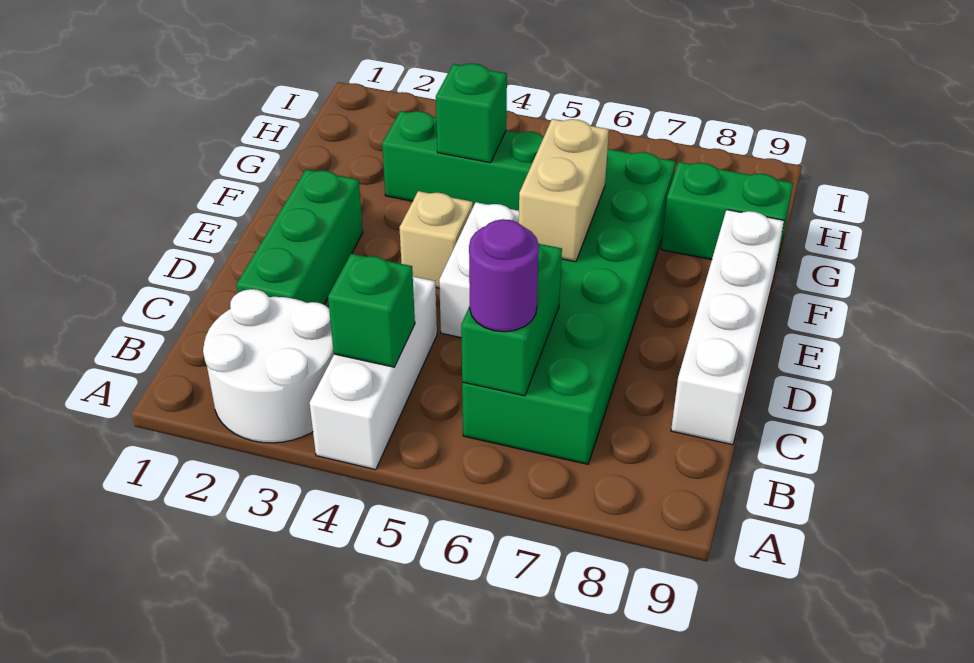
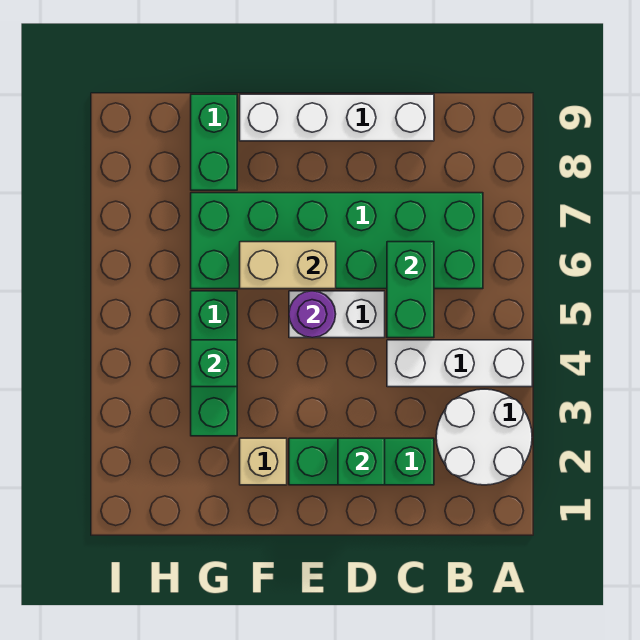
green 1x1 brick [328,254,415,367] -> green 1x1 brick moved to [338,438,385,485]
green 1x2 brick [461,244,562,396] -> green 1x2 brick turned to [387,242,434,338]
purple 1x1 round brick [469,219,539,332] -> purple 1x1 round brick moved to [289,291,336,338]
tan 1x1 brick [399,191,473,288] -> tan 1x1 brick moved to [240,438,287,485]

